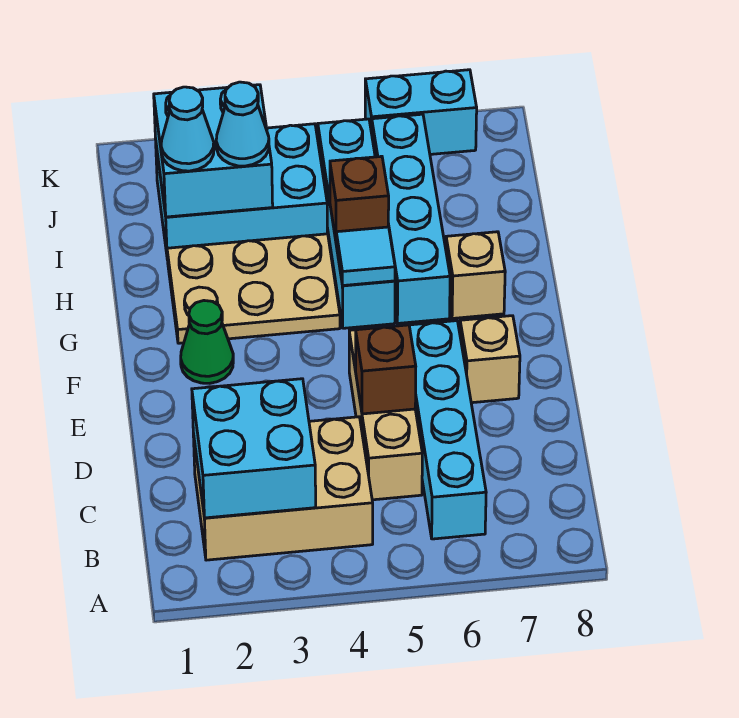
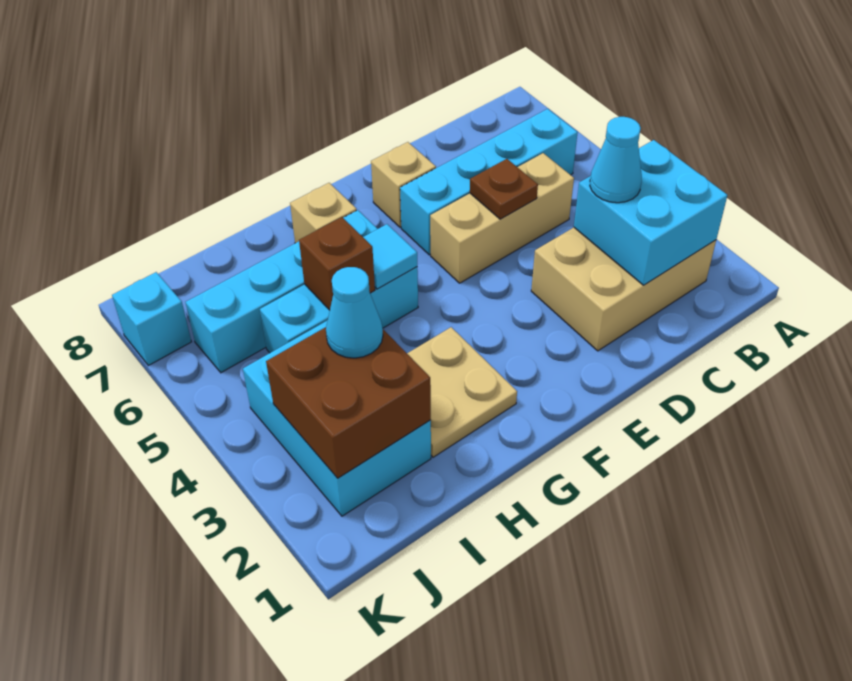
tan 2x3 brick [193,417,373,560] -> tan 2x3 brick turned to [531,227,716,351]
brown 1x1 brick [356,325,416,414] -> brown 1x1 plate [470,159,538,219]
green 1x1 cone [181,301,233,383] -> none
tan 2x3 plate [167,234,340,343] -> tan 2x2 plate [407,327,517,457]
cyan 1x4 brick [318,119,395,328] -> cyan 1x3 brick [260,267,418,353]
cyan 2x2 brick [154,85,273,217] -> brown 2x2 brick [266,327,431,478]
cyan 1x1 cone [161,87,214,171] -> cyan 1x1 cone moved to [590,117,642,203]
cyan 1x2 brick [365,70,477,154] -> cyan 1x1 brick [112,272,191,365]

